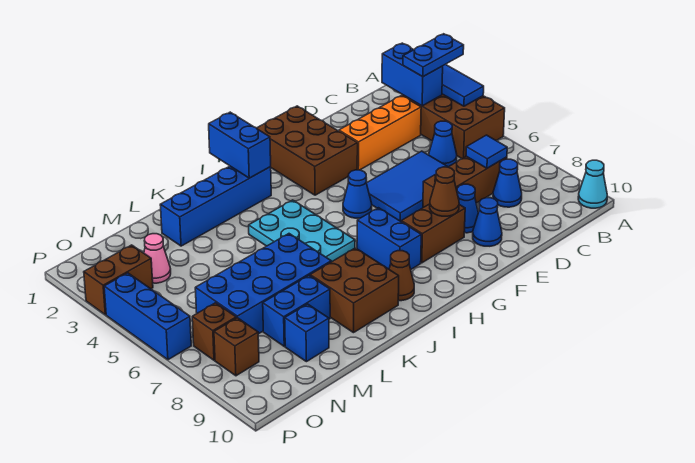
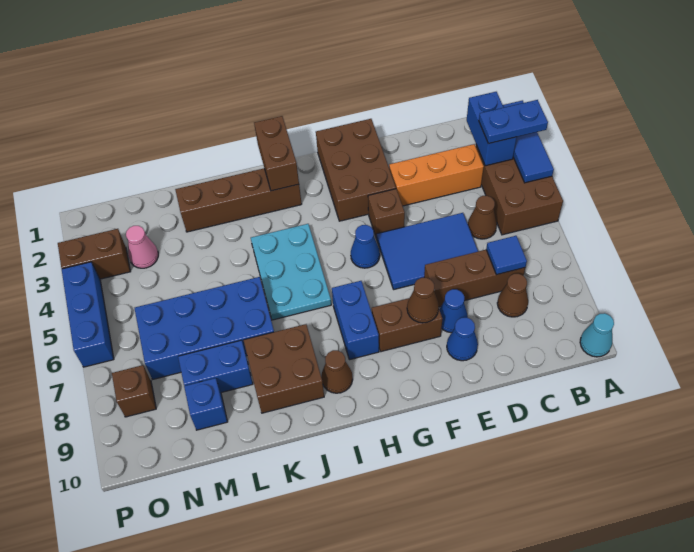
blue 1x1 cone [429,121,457,167] -> brown 1x1 cone [468,196,497,239]
blue 1x1 cone [493,159,522,207] -> brown 1x1 cone [497,274,528,317]
blue 1x2 brick [209,112,271,178] -> brown 1x2 brick [254,116,299,191]
blue 1x4 brick [160,166,271,246] -> brown 1x4 brick [175,168,302,232]
brown 1x1 brick [192,303,236,360] -> brown 1x1 brick moved to [368,189,405,238]

